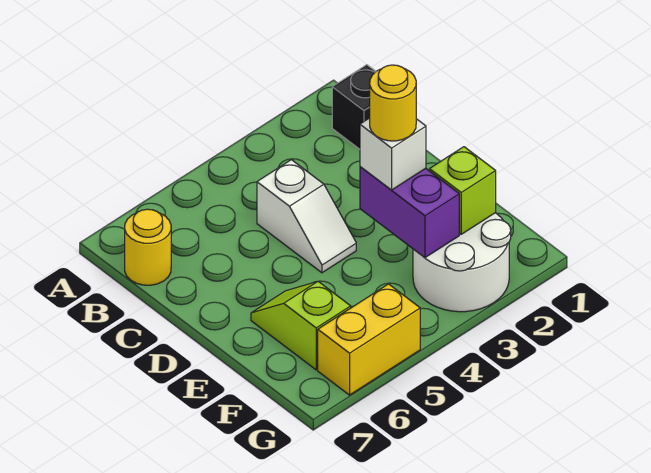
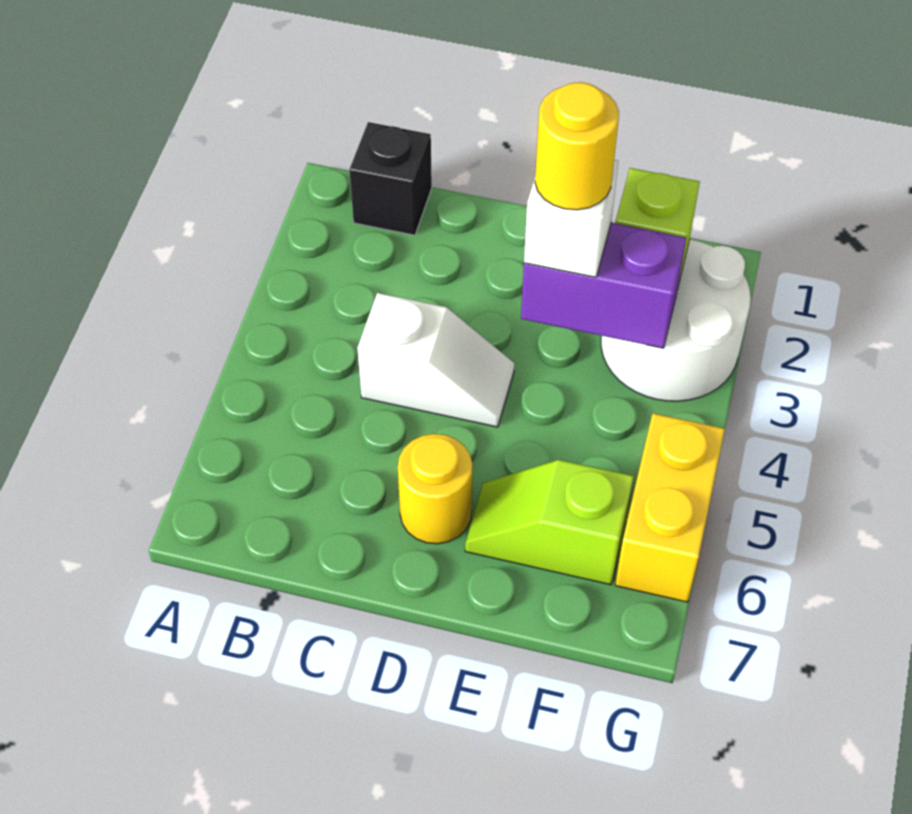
yellow 1x1 round brick [125,209,171,285] -> yellow 1x1 round brick moved to [398,434,472,544]

